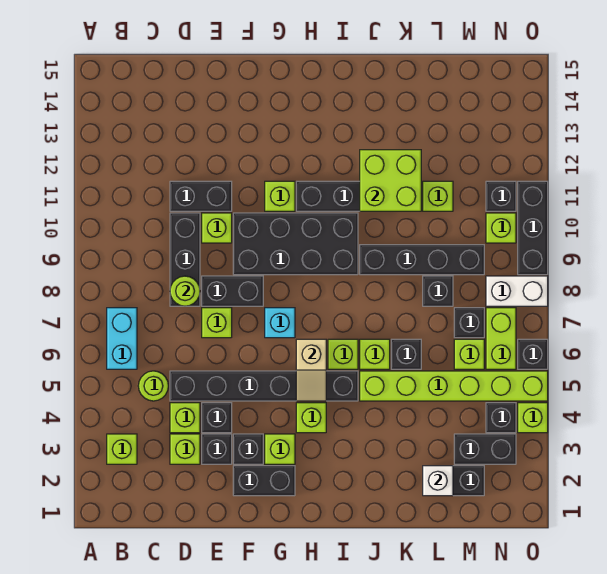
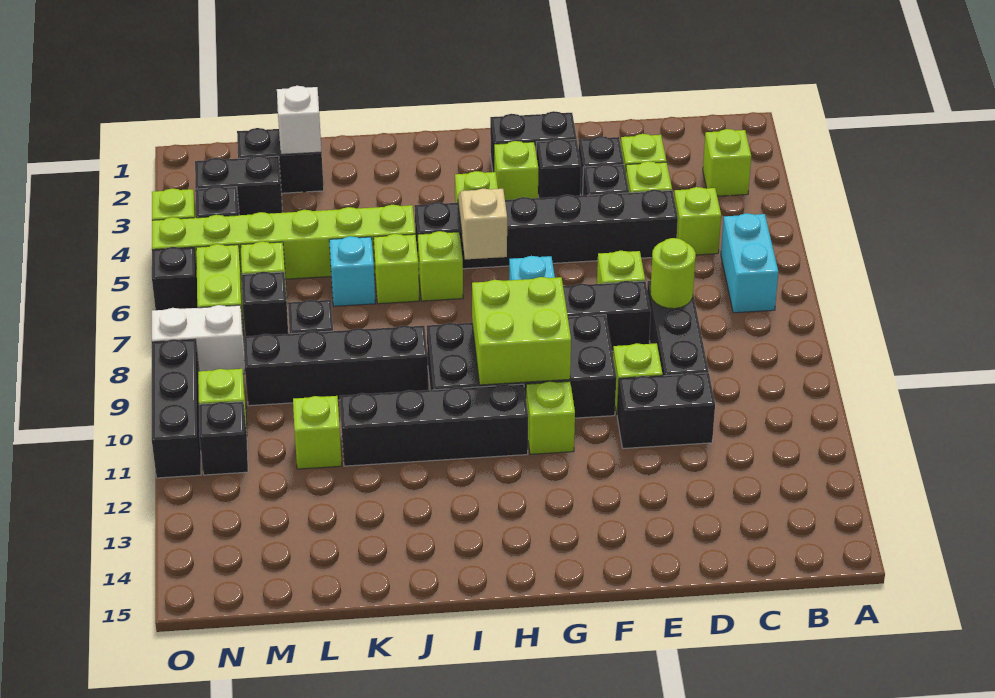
lime 1x1 round brick [138,371,168,401] -> lime 1x1 brick [674,187,721,255]
lime 2x2 brick [360,150,421,211] -> lime 2x2 brick moved to [472,277,571,385]
black 1x1 brick [391,339,421,369] -> cyan 1x1 brick [329,236,375,306]

